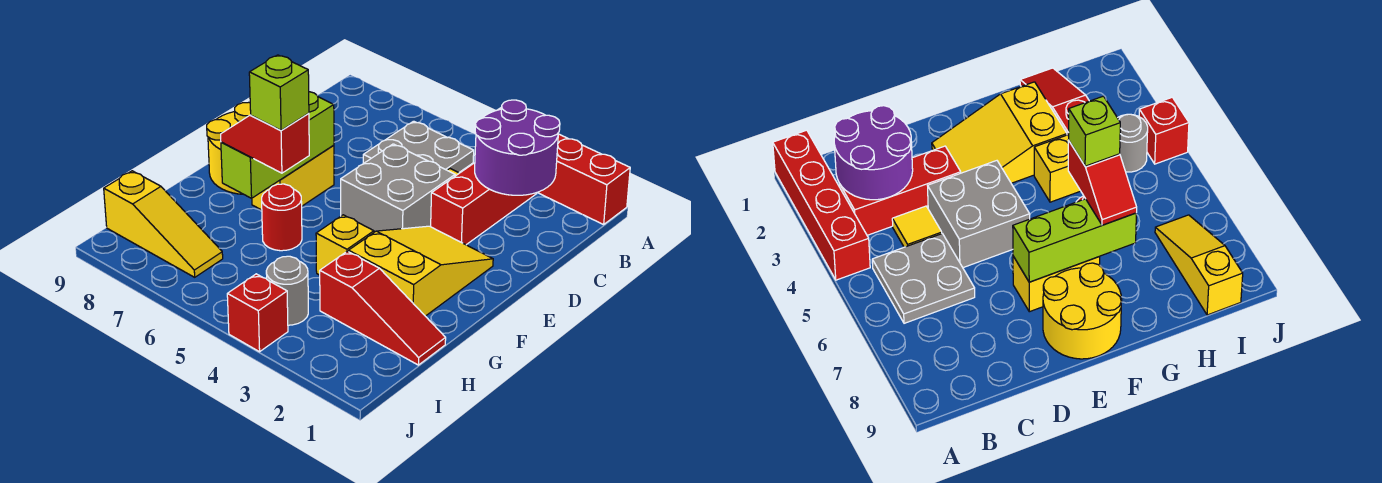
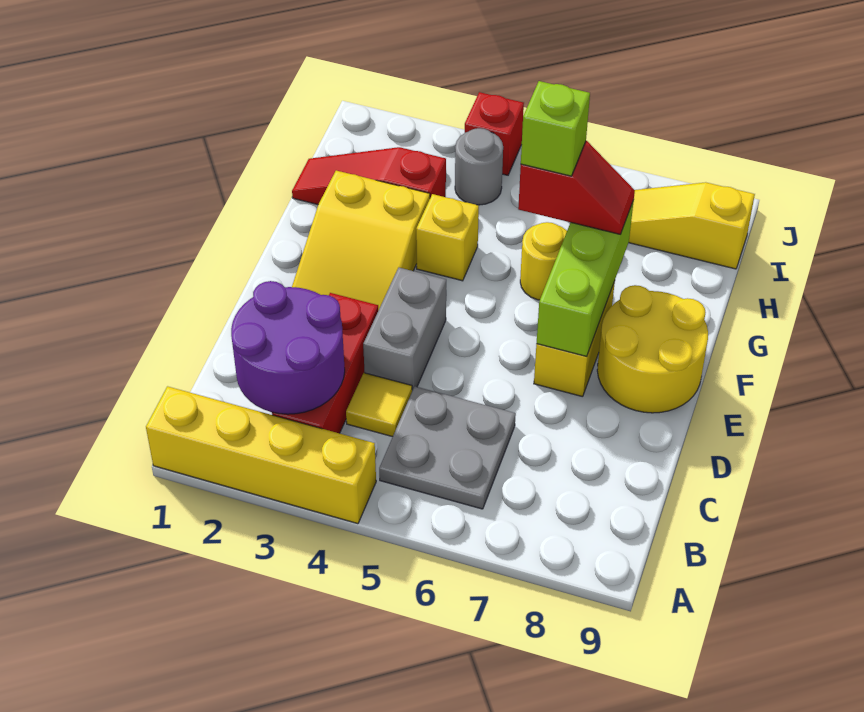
red 1x4 brick [498,108,630,225] -> yellow 1x4 brick [146,386,376,524]
grey 2x2 brick [341,144,455,232] -> grey 1x2 brick [363,268,446,391]
red 1x1 round brick [262,184,302,251] -> yellow 1x1 round brick [520,222,567,300]

